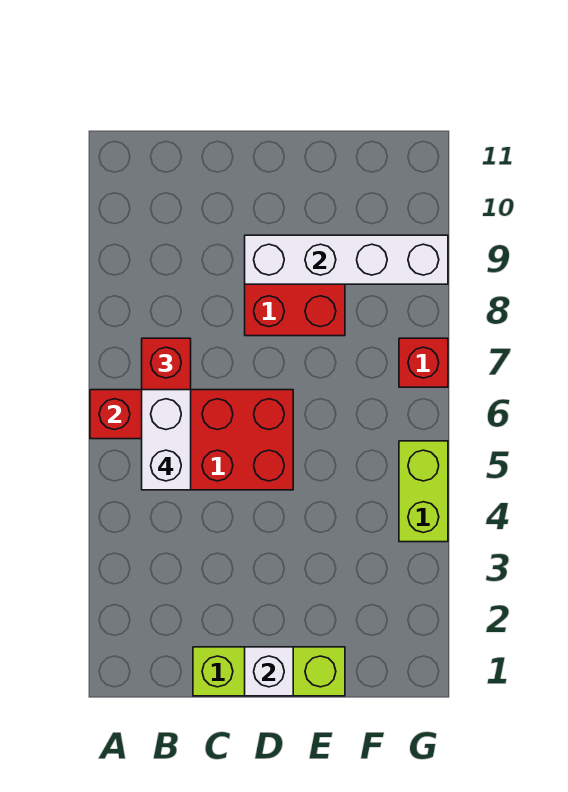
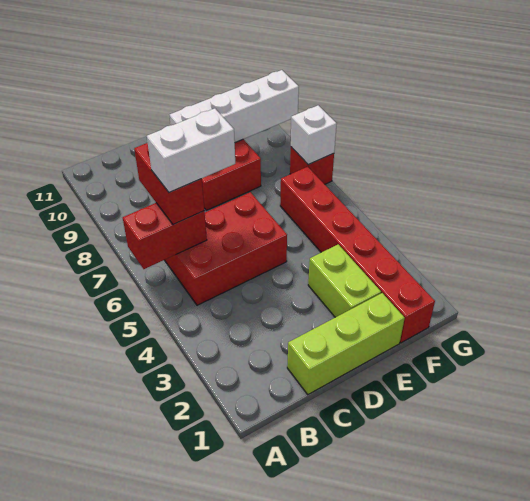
white 1x2 brick [142,390,191,490] -> white 1x2 brick turned to [147,108,235,192]
white 1x1 brick [245,647,293,696] -> white 1x1 brick moved to [291,105,337,165]
none -> red 1x6 brick [280,167,435,343]
lime 1x2 brick [399,441,448,542] -> lime 1x2 brick moved to [308,244,381,317]

